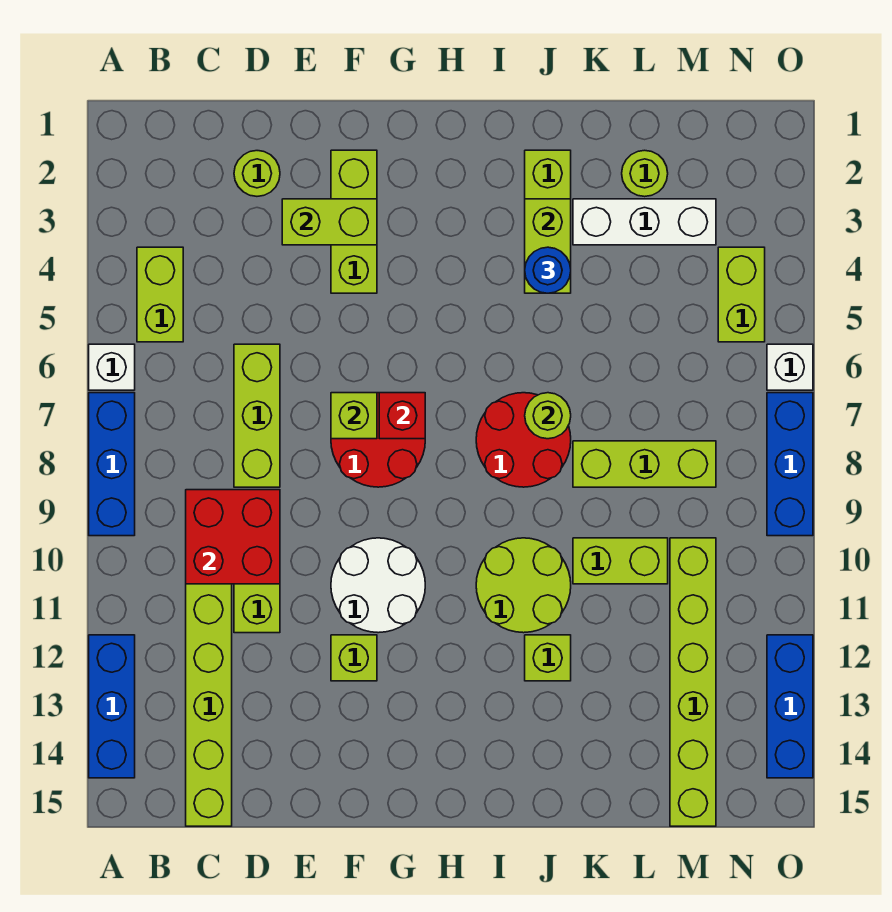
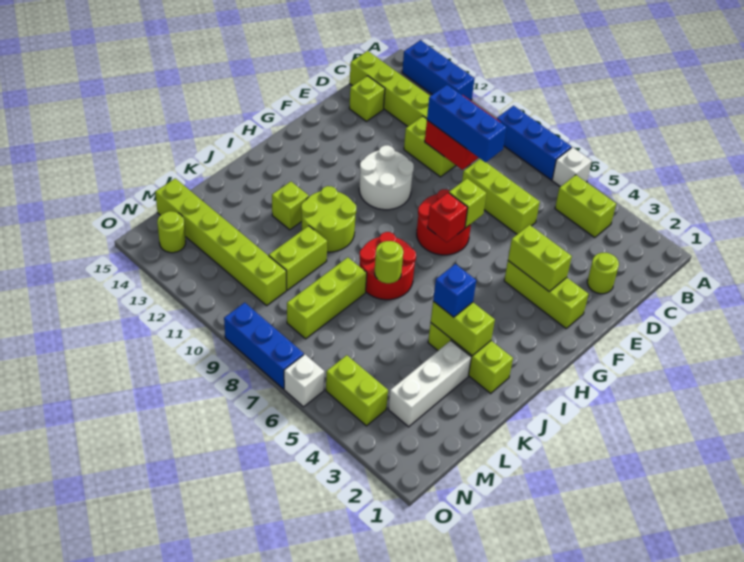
lime 1x2 brick [282,199,377,245] -> lime 1x2 brick turned to [508,225,572,292]
lime 1x1 brick [331,635,377,681] -> lime 1x1 brick moved to [349,76,385,121]
blue 1x1 round brick [525,247,571,293] -> blue 1x1 brick [433,264,476,317]
lime 1x1 round brick [622,150,668,197] -> lime 1x1 round brick moved to [157,211,186,253]
blue 1x3 brick [767,635,813,778] -> blue 1x3 brick moved to [427,85,507,163]

